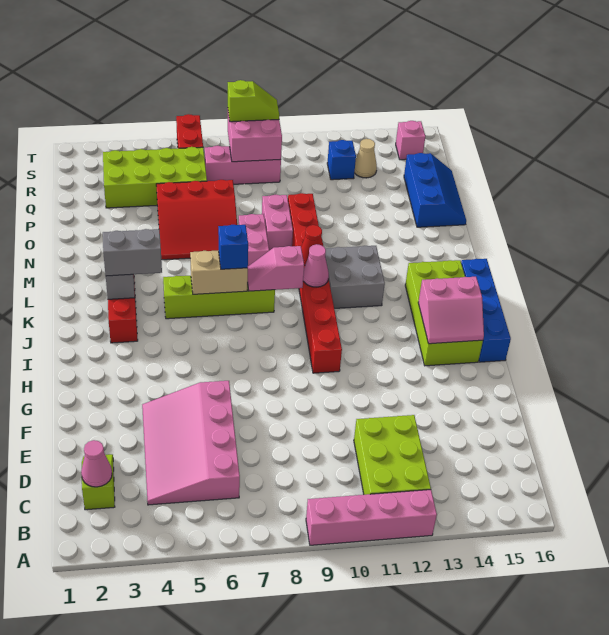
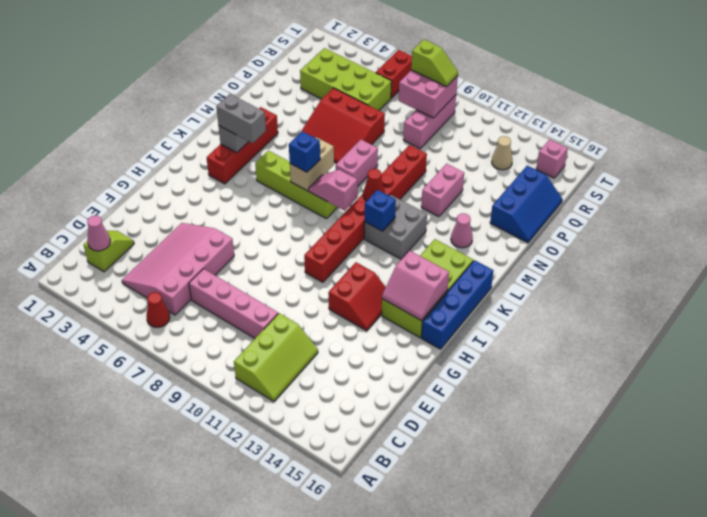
pink 1x4 brick [306,490,437,545] -> pink 1x4 brick moved to [189,269,278,338]
none -> red 1x1 cone [146,292,170,327]
lime 2x3 brick [354,415,431,495] -> lime 2x3 slope [234,313,318,402]
none -> red 2x2 slope [328,262,386,331]
tan 1x2 brick [190,250,248,294] -> tan 1x2 brick turned to [290,137,334,191]
pink 1x1 cone [303,244,329,287] -> pink 1x1 cone moved to [451,213,473,248]
pink 1x2 brick [262,195,293,251] -> pink 1x2 brick moved to [421,163,464,217]
pink 1x3 brick [205,146,281,184] -> pink 1x3 brick turned to [403,95,456,149]
blue 1x1 brick [327,140,356,180] -> blue 1x1 brick moved to [365,190,396,231]

